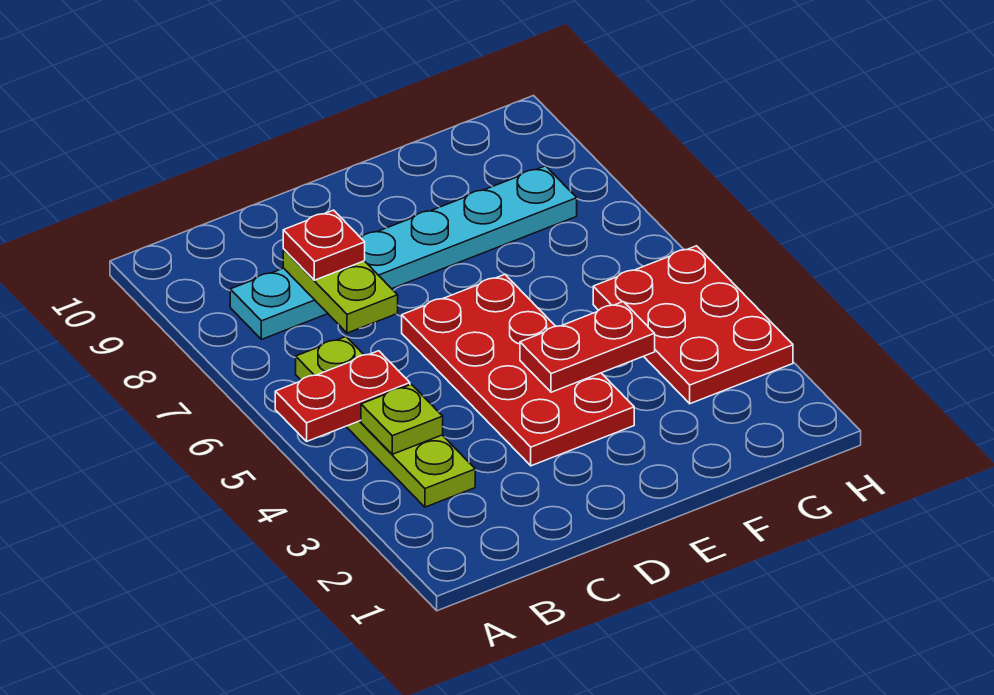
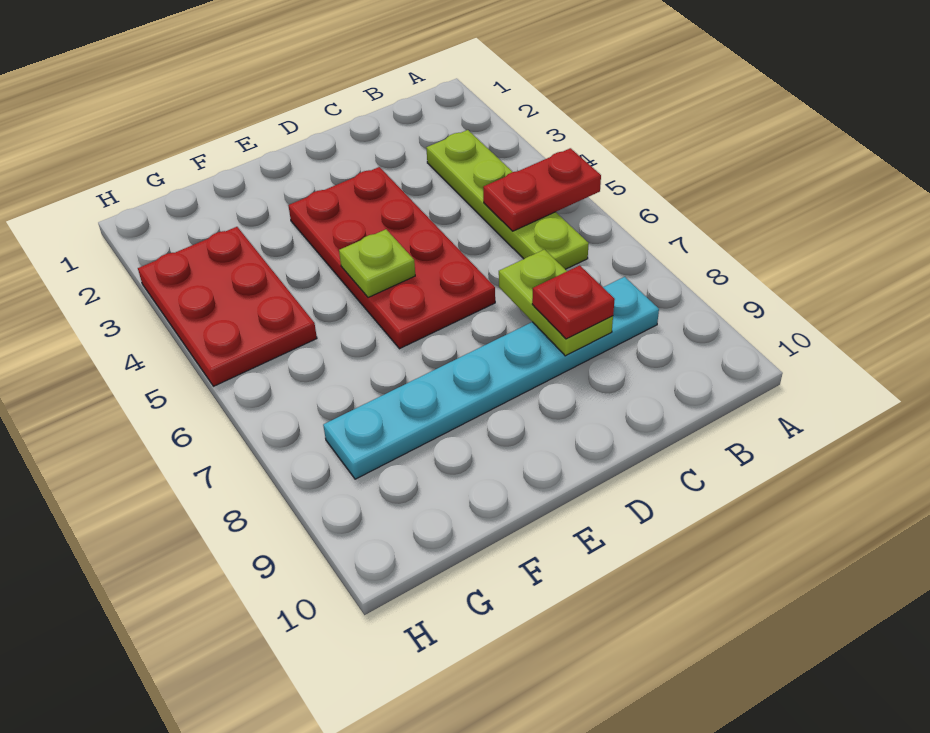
lime 1x1 plate [361,384,443,454] -> lime 1x1 plate moved to [339,229,415,298]
red 1x2 plate [520,302,655,392] -> none

